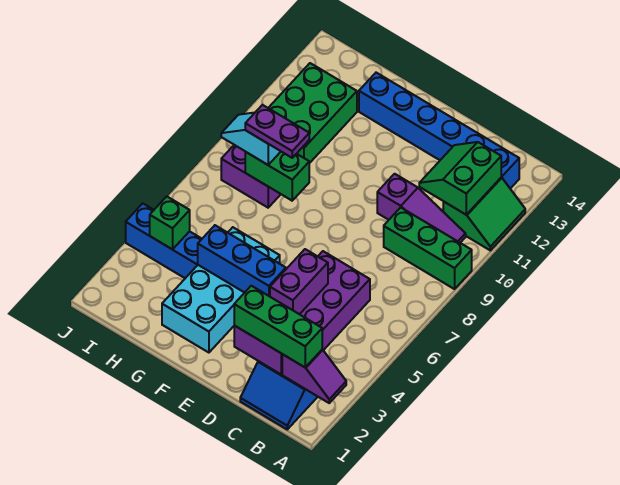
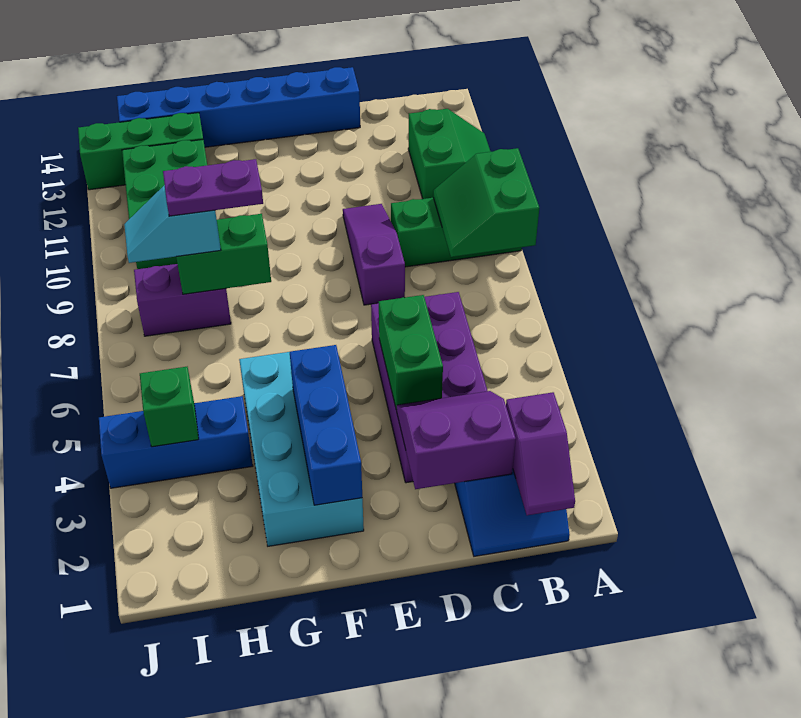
purple 1x2 slope [282,350,346,403] -> purple 1x2 slope turned to [506,392,575,515]
green 1x3 brick [234,286,322,367] -> green 1x3 brick moved to [78,113,203,190]
purple 1x3 slope [377,174,466,243] -> purple 1x3 slope turned to [343,204,405,305]
green 2x2 slope [419,142,501,215] -> green 2x2 slope moved to [433,148,539,257]
blue 1x6 brick [359,73,519,189] -> blue 1x6 brick moved to [117,67,360,147]
purple 1x2 brick [270,249,328,314] -> green 1x2 brick [379,295,443,409]
blue 1x3 brick [198,225,286,296] -> blue 1x3 brick turned to [290,345,362,505]

